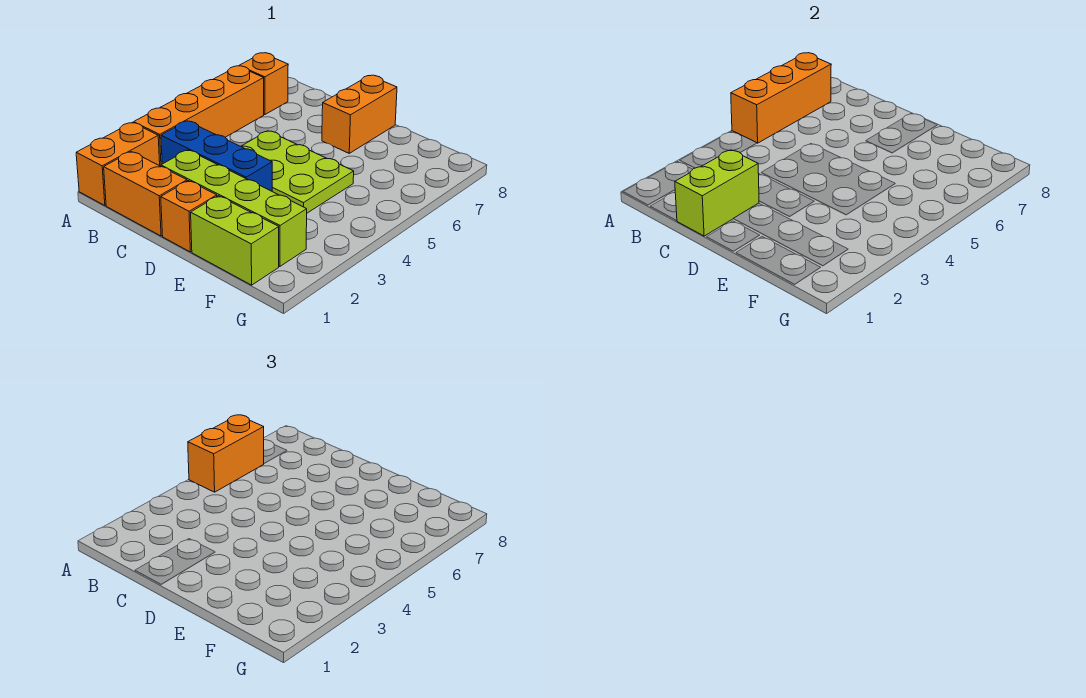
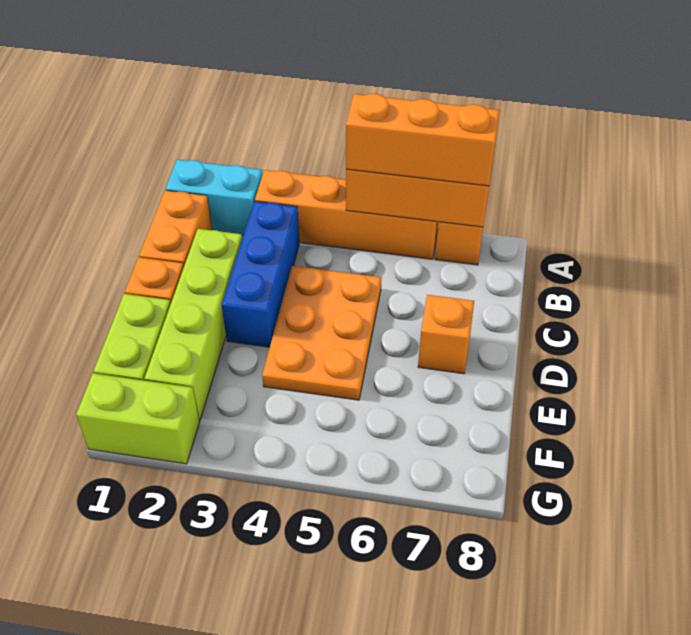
orange 1x2 brick [76,122,160,206] -> cyan 1x2 brick [166,160,263,235]
orange 1x2 brick [188,415,264,492] -> orange 1x3 brick [346,94,500,186]
lime 1x2 brick [675,150,759,236] -> lime 1x2 brick moved to [76,373,199,464]
lime 2x3 plate [241,131,354,213] -> orange 2x3 plate [262,266,382,400]
orange 1x2 brick [322,75,397,153] -> orange 1x1 brick [418,295,474,374]

